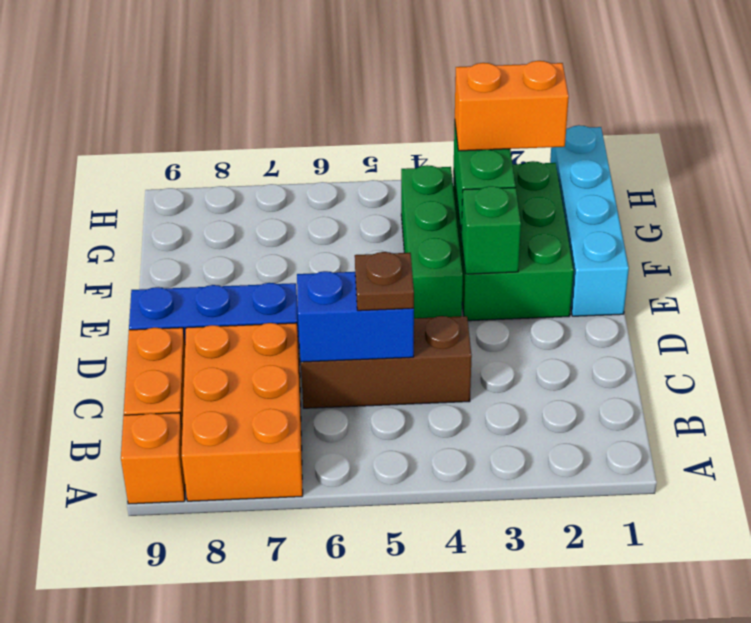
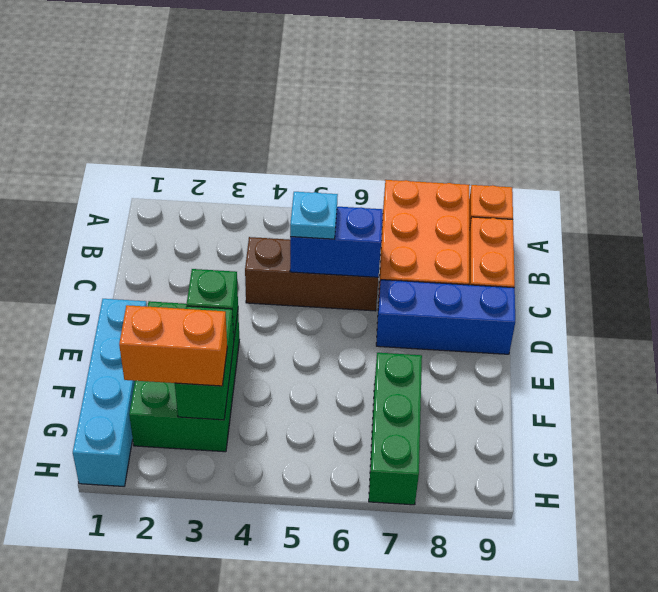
brown 1x1 plate [355,252,414,311] -> cyan 1x1 plate [290,192,338,239]
green 1x3 brick [401,165,463,318] -> green 1x3 brick moved to [369,353,422,505]

